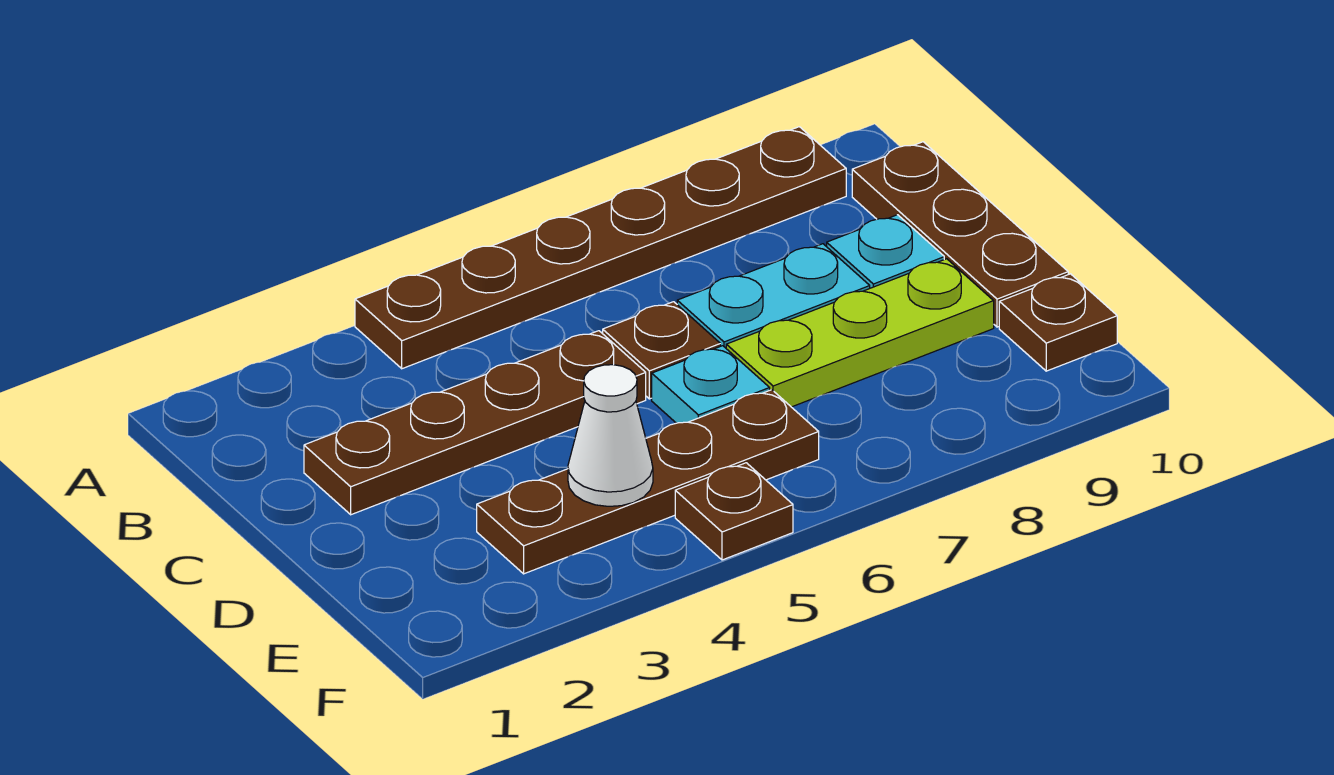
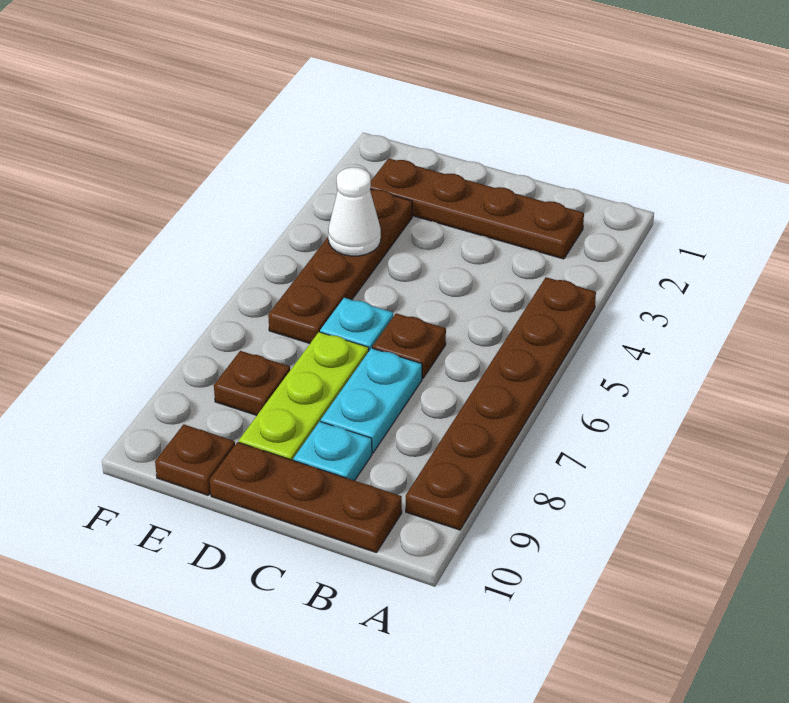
brown 1x4 plate [304,331,646,515] -> brown 1x4 plate turned to [371,158,584,259]
brown 1x1 plate [675,463,793,560] -> brown 1x1 plate moved to [214,351,290,415]

